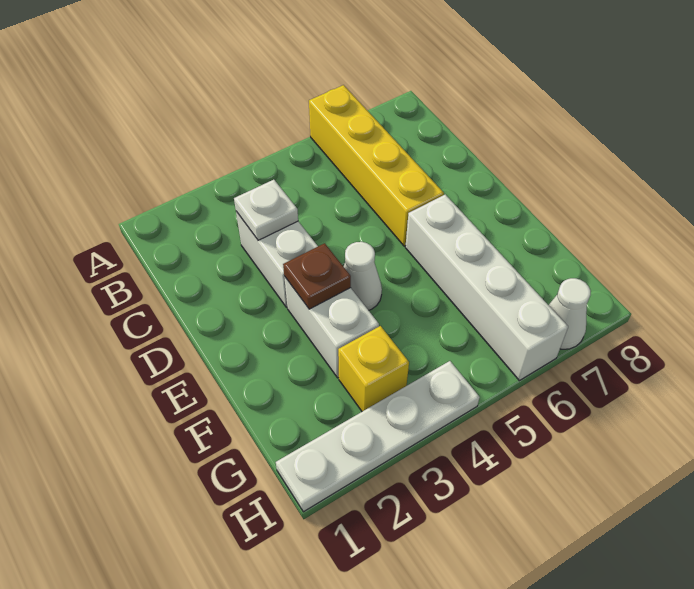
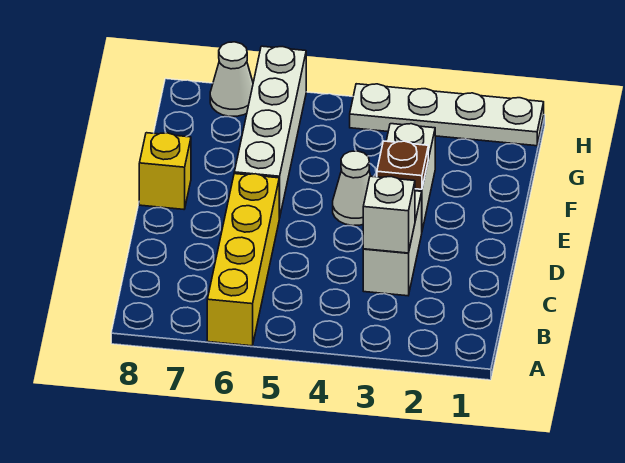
white 1x1 plate [234,180,298,240] -> white 1x1 brick [363,176,415,253]
yellow 1x1 brick [338,326,409,411] -> yellow 1x1 brick moved to [139,133,191,209]

